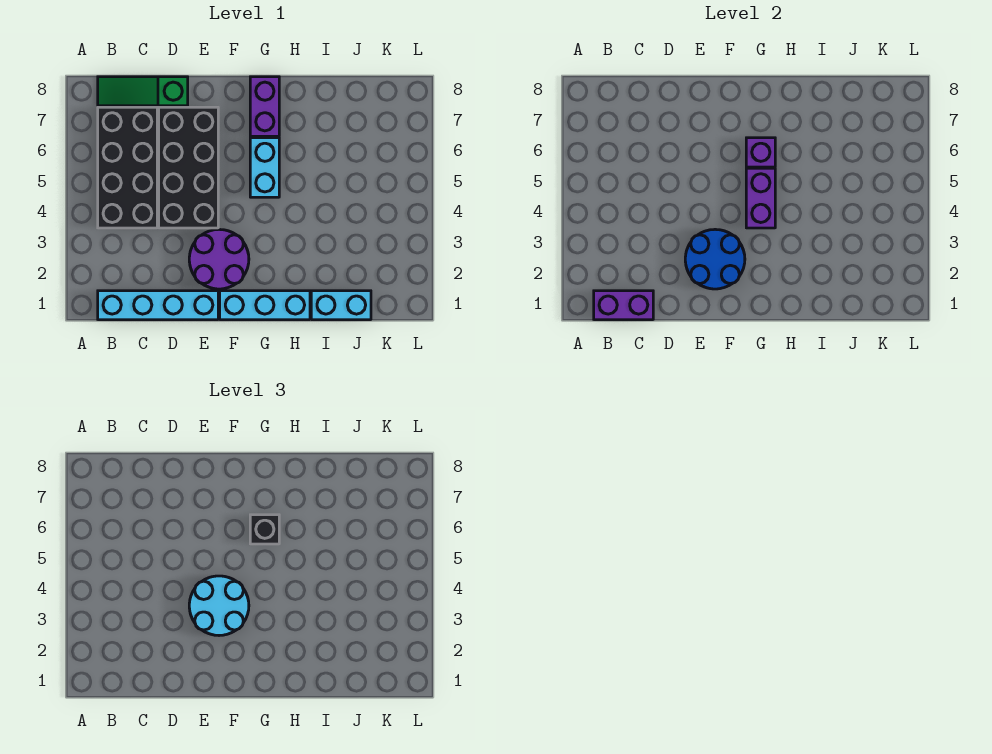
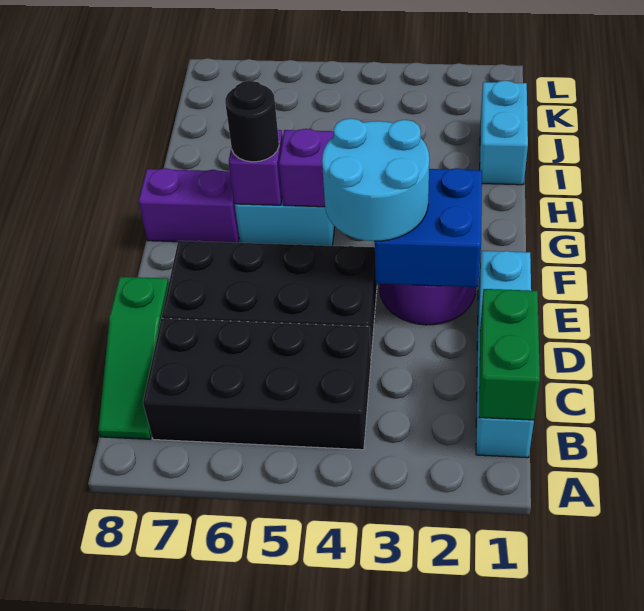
purple 1x2 brick [594,291,653,320] -> green 1x2 brick [479,289,540,420]
blue 2x2 round brick [685,229,745,289] -> blue 2x2 brick [375,168,482,287]
cyan 1x3 brick [220,291,310,320] -> none
black 1x1 brick [250,515,279,544] -> black 1x1 round brick [225,81,279,162]

